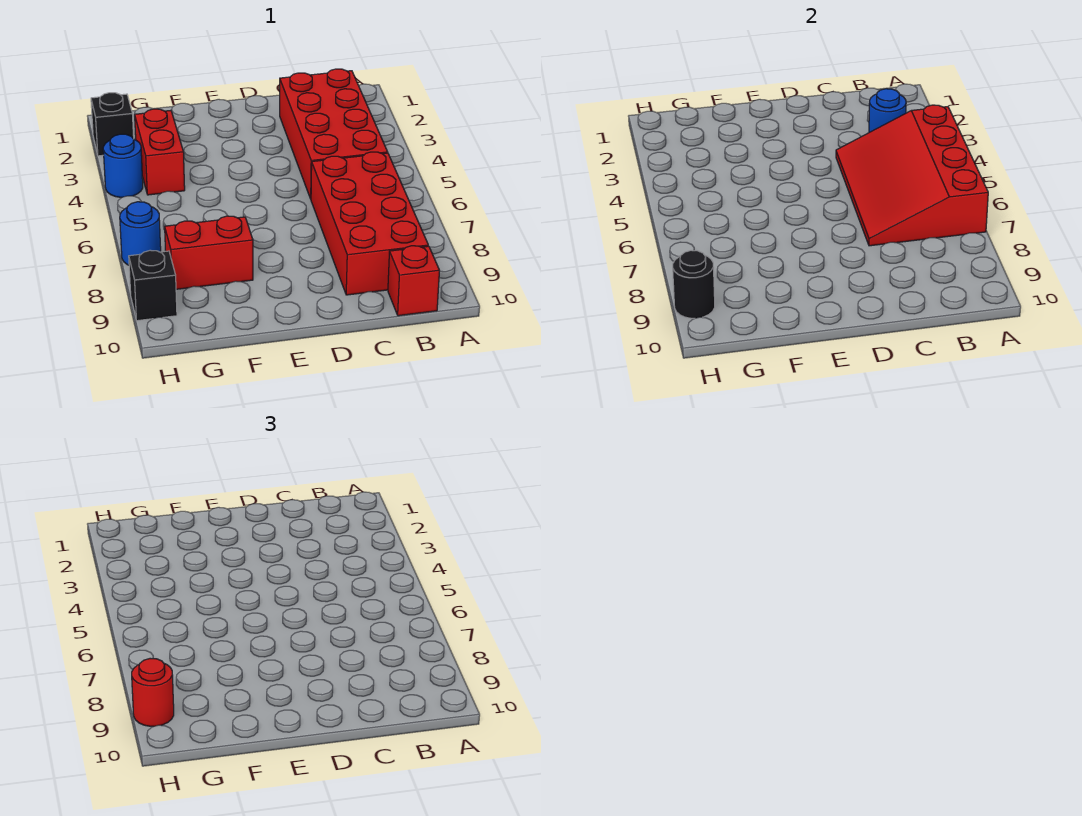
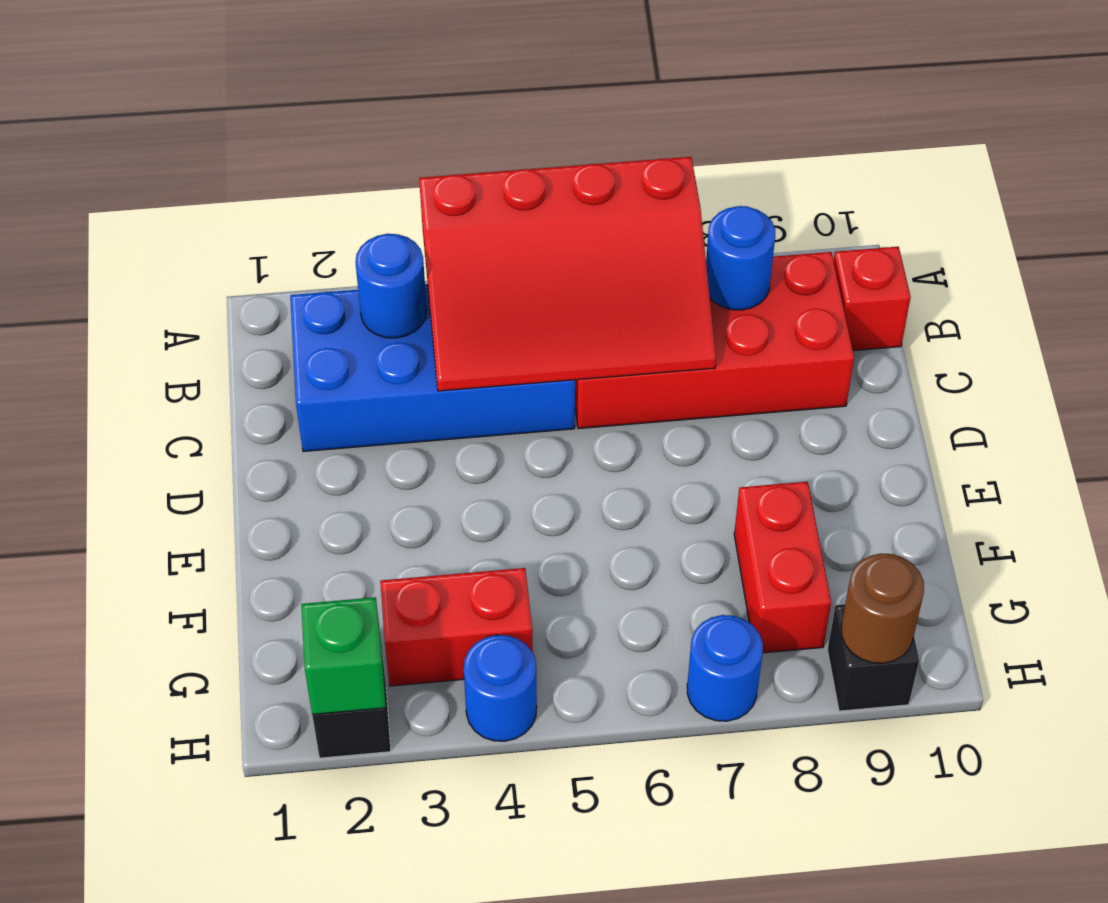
red 2x4 brick [280,69,388,199] -> blue 2x4 brick [290,284,575,452]
none -> blue 1x1 round brick [706,206,775,310]
none -> green 1x1 brick [301,597,386,714]
black 1x1 round brick [673,250,715,318] -> brown 1x1 round brick [841,554,924,663]
red 1x1 round brick [132,658,174,726] -> none

